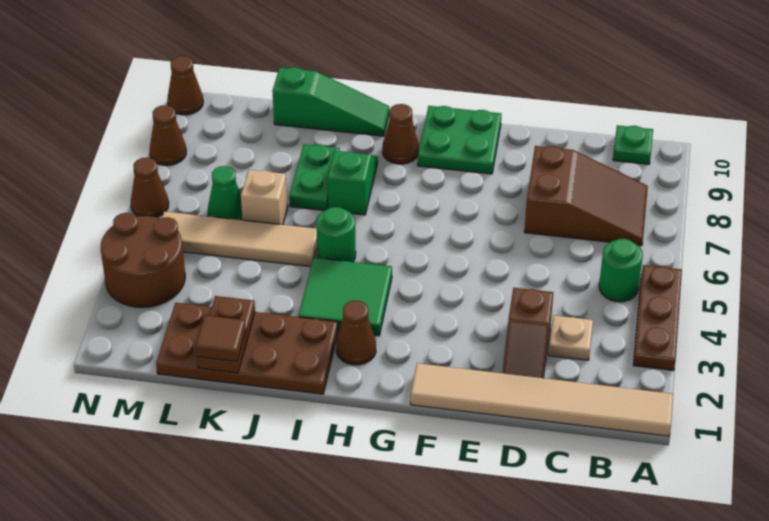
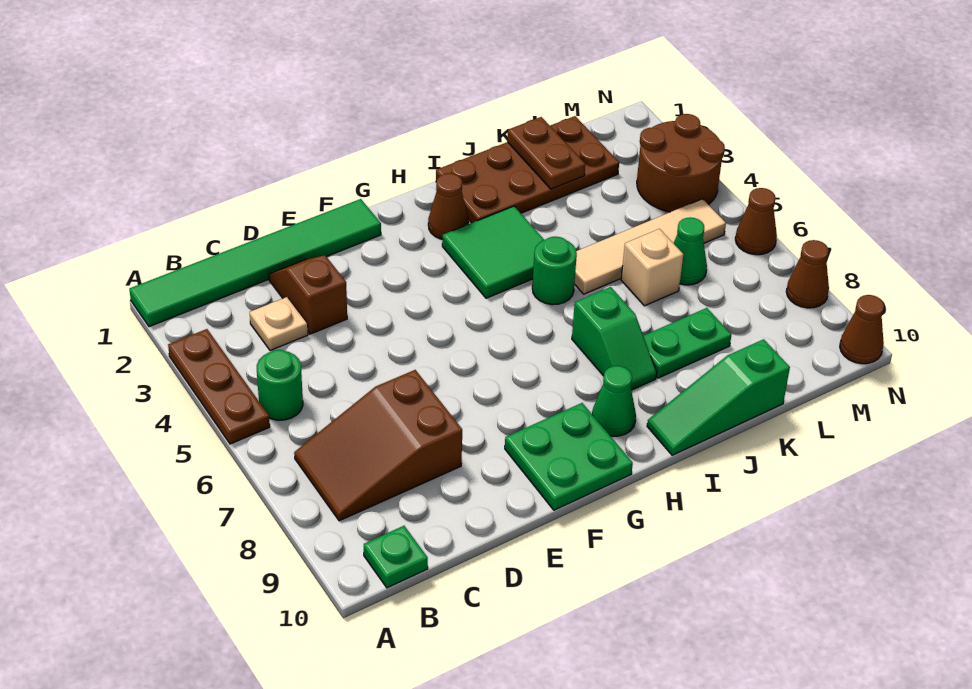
tan 1x6 tile [411,363,673,436] -> green 1x6 tile [129,199,381,327]
brown 1x1 cone [383,104,419,164] -> green 1x1 cone [592,366,636,436]
green 1x2 plate [289,144,340,211] -> green 1x2 plate turned to [643,308,732,378]
brown 1x1 tile [196,315,246,362] -> none

